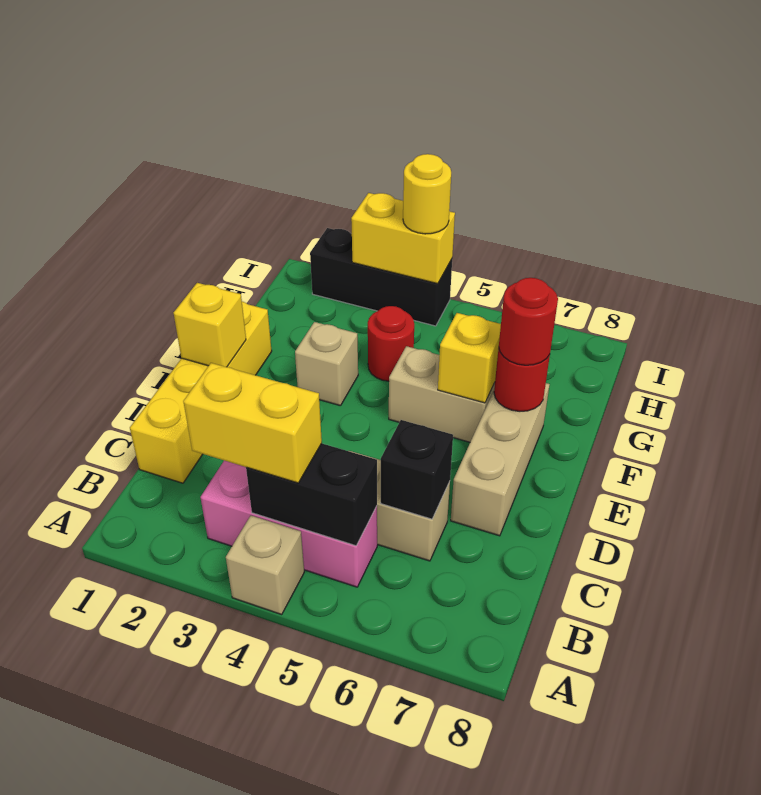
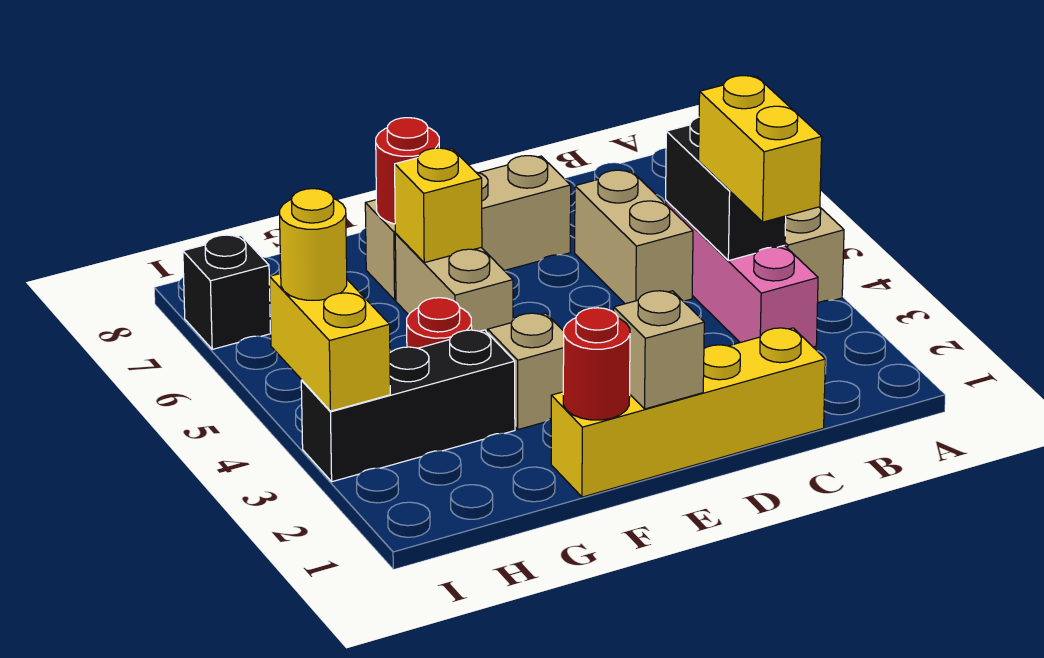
black 1x1 brick [381,420,453,519] -> black 1x1 brick moved to [183,235,271,349]
yellow 1x1 brick [174,283,246,367] -> tan 1x1 brick [614,291,704,409]
red 1x1 round brick [499,278,558,365] -> red 1x1 round brick moved to [563,308,630,420]
black 1x3 brick [310,228,452,326] -> black 1x3 brick turned to [301,330,515,482]

